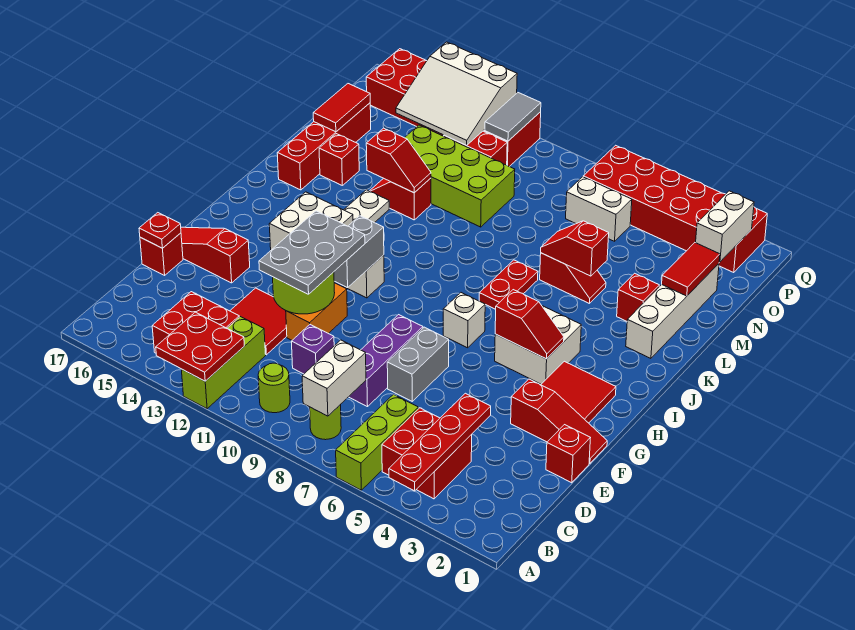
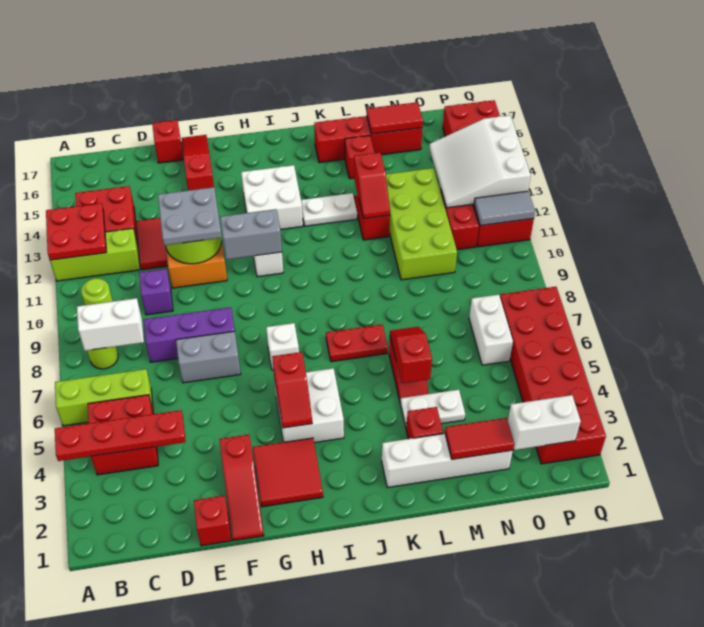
grey 2x3 plate [259,211,365,294] -> grey 2x2 plate [158,187,222,245]
red 1x1 plate [139,213,181,248] -> none
none -> white 1x2 plate [400,390,465,427]

